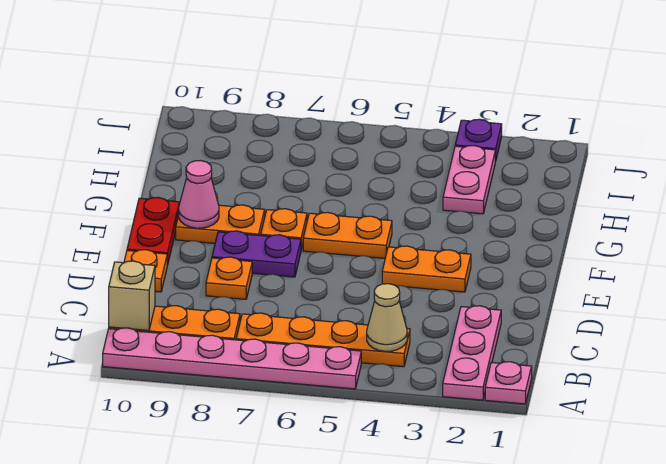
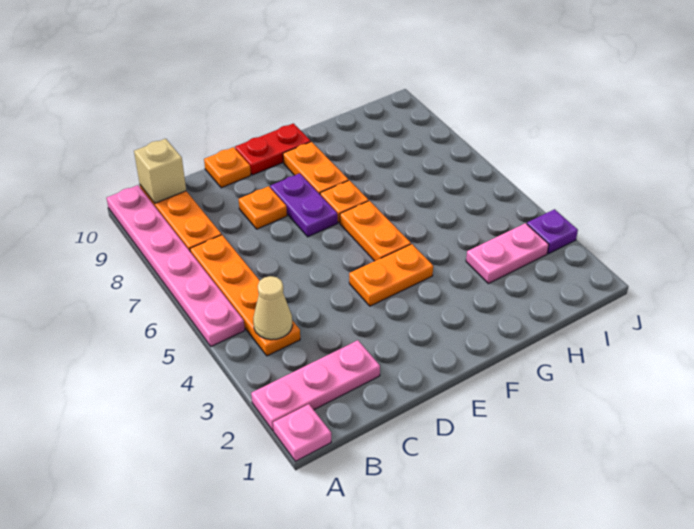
orange 1x2 plate [382,246,471,292] -> orange 1x2 plate turned to [349,244,433,306]
pink 1x1 cone [179,161,219,228] -> none

